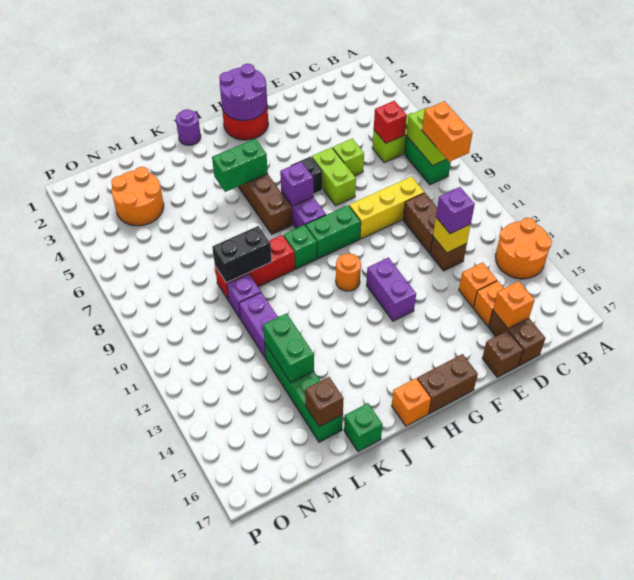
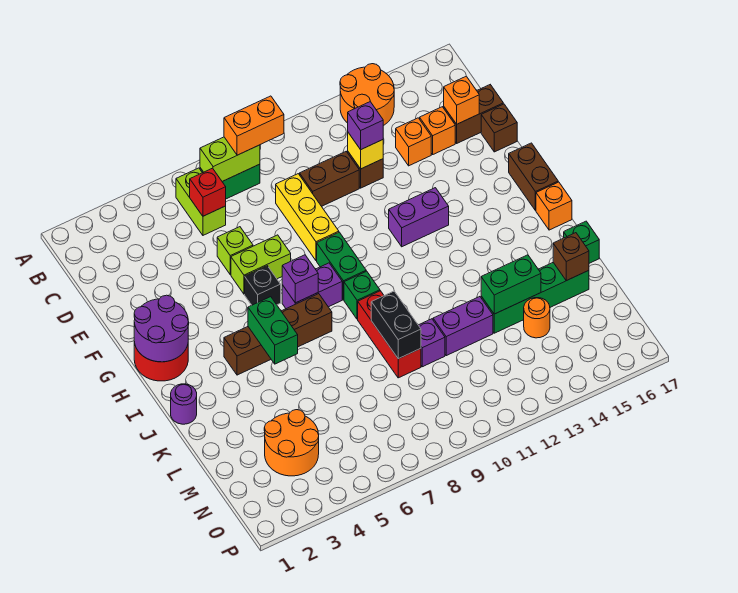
orange 1x1 round brick [336,253,361,291] -> orange 1x1 round brick moved to [524,298,550,338]

